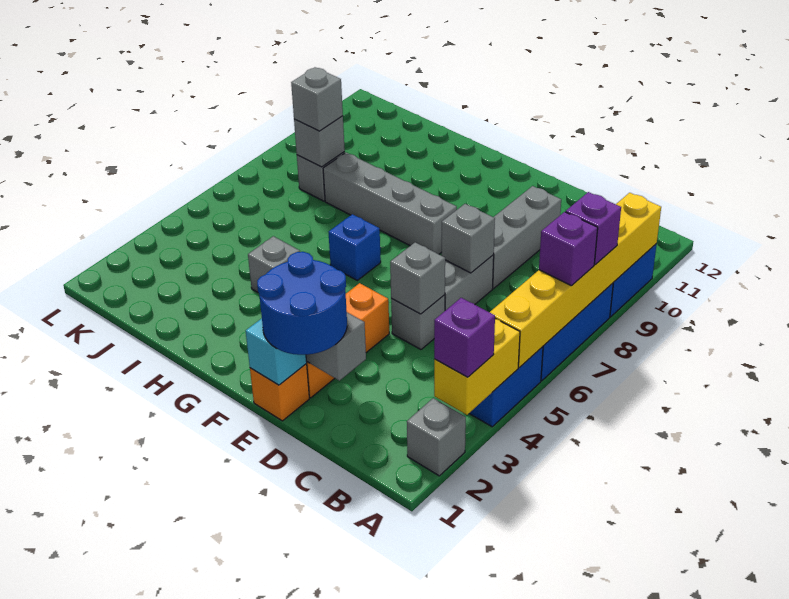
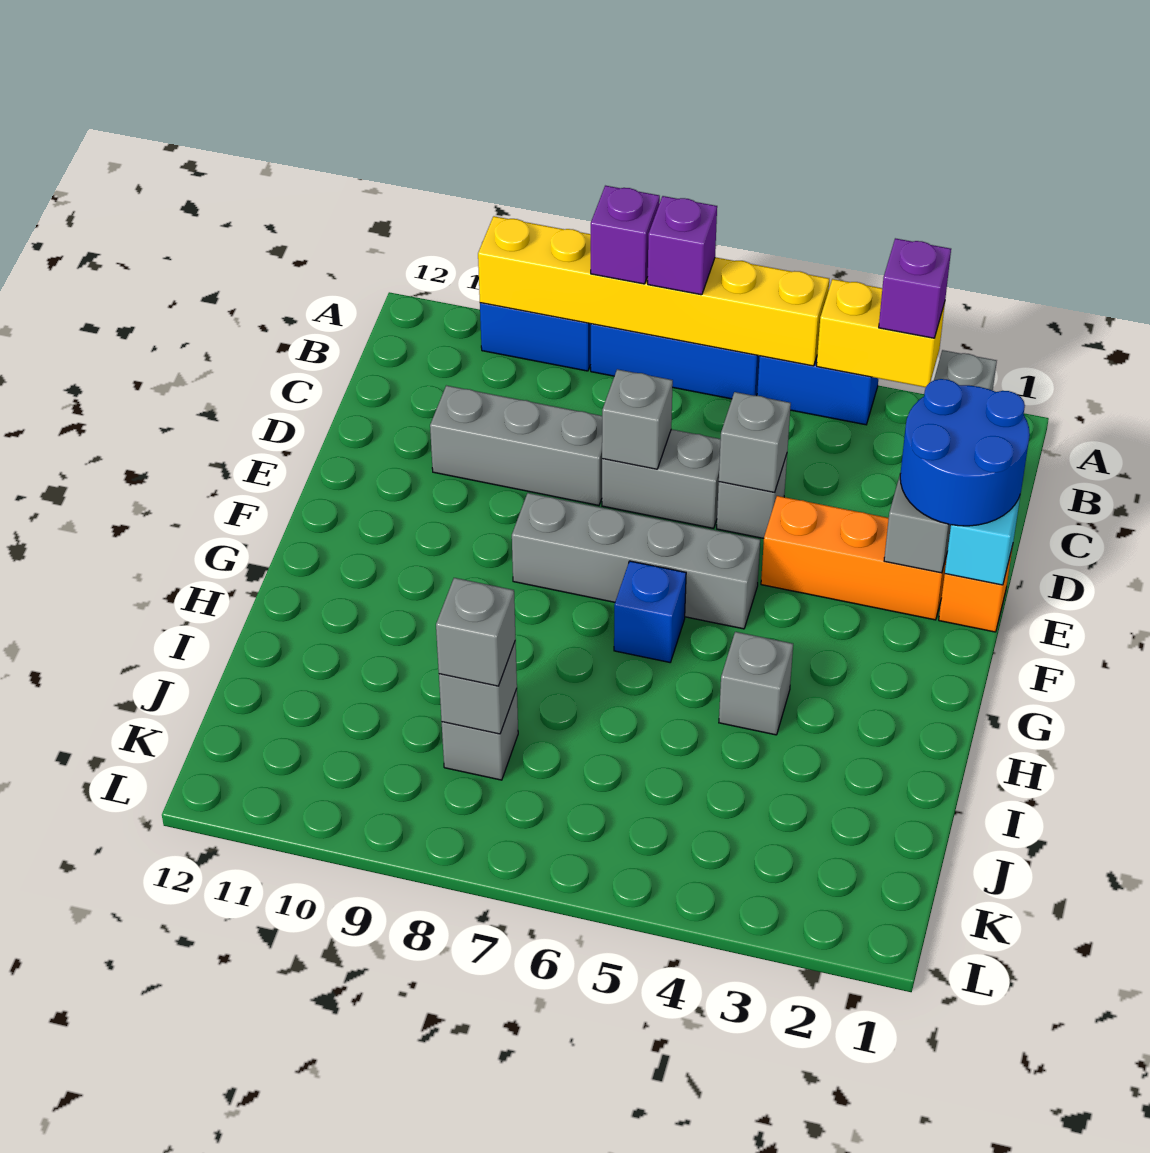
grey 1x4 brick [323,153,457,254] -> grey 1x4 brick turned to [512,493,760,629]

